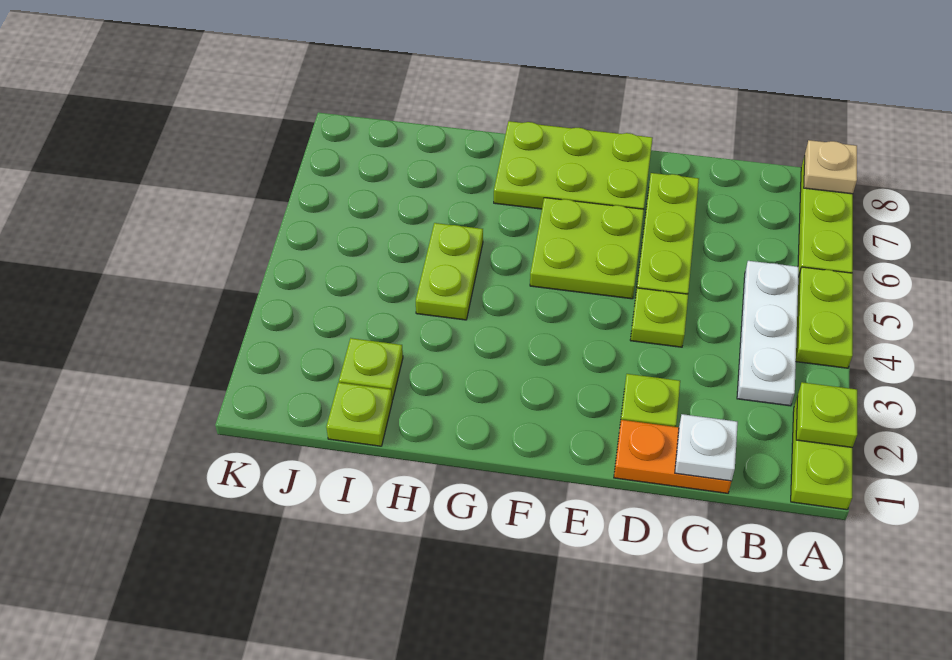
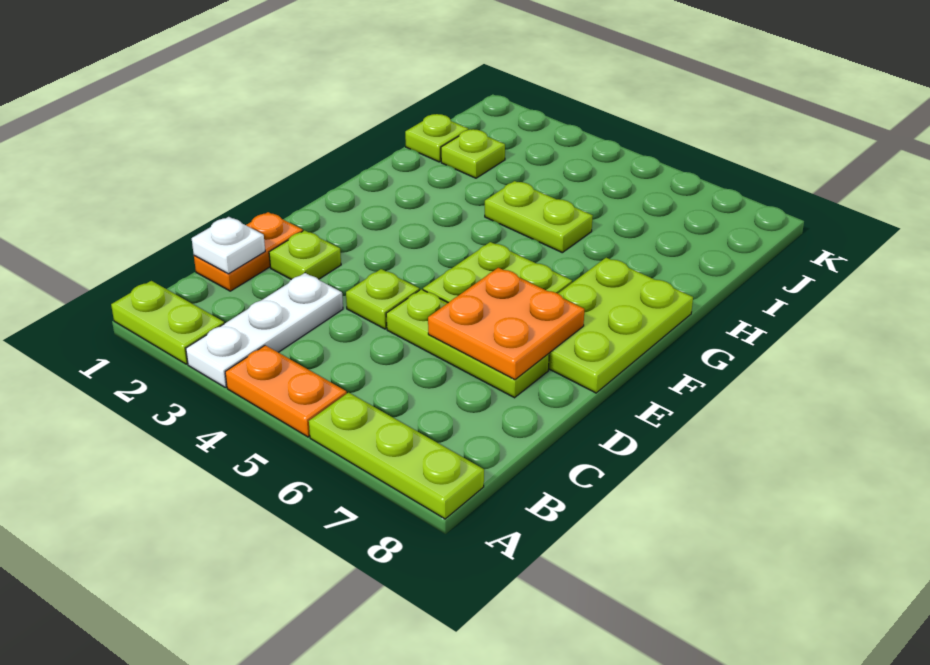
lime 1x1 plate [796,382,857,448] -> none
lime 1x2 plate [796,267,853,368] -> orange 1x2 plate [225,345,347,437]
tan 1x1 plate [804,140,857,194] -> none
white 1x3 plate [737,261,799,406] -> white 1x3 plate turned to [186,273,343,387]
none -> orange 2x2 plate [428,268,584,380]

